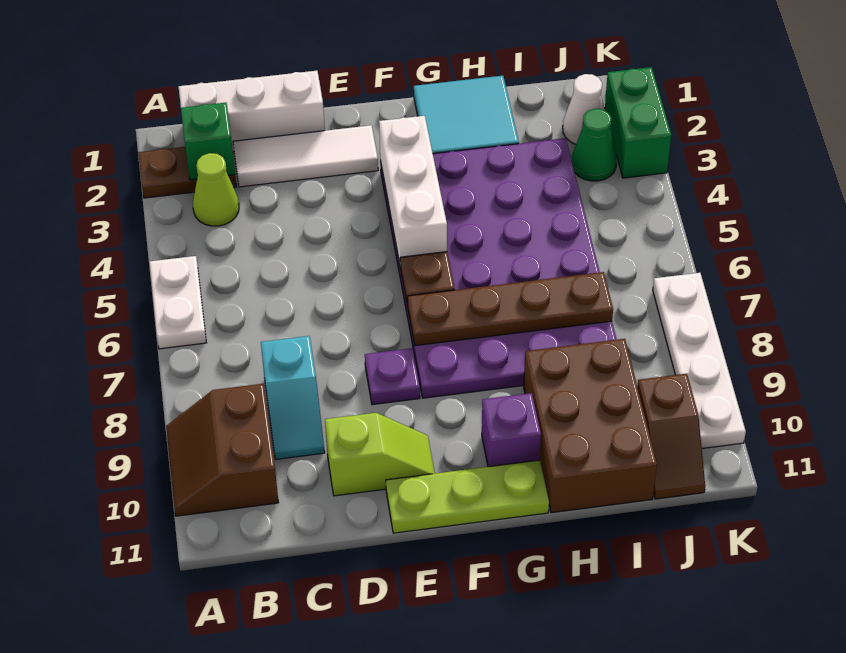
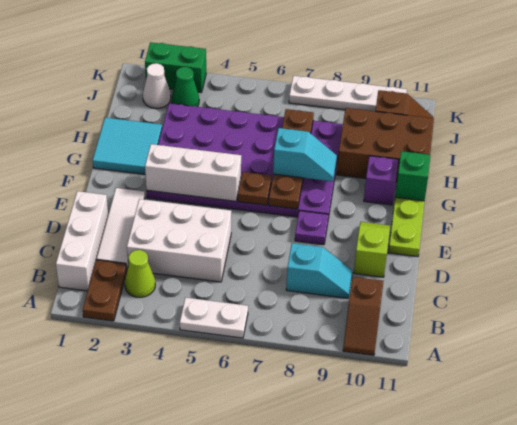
brown 2x2 slope [166,384,279,516] -> brown 1x2 slope [343,277,384,355]
green 1x1 brick [181,103,235,180] -> green 1x1 brick moved to [395,151,430,201]
none -> white 2x3 brick [127,199,231,282]
none -> cyan 1x2 slope [273,128,337,181]

